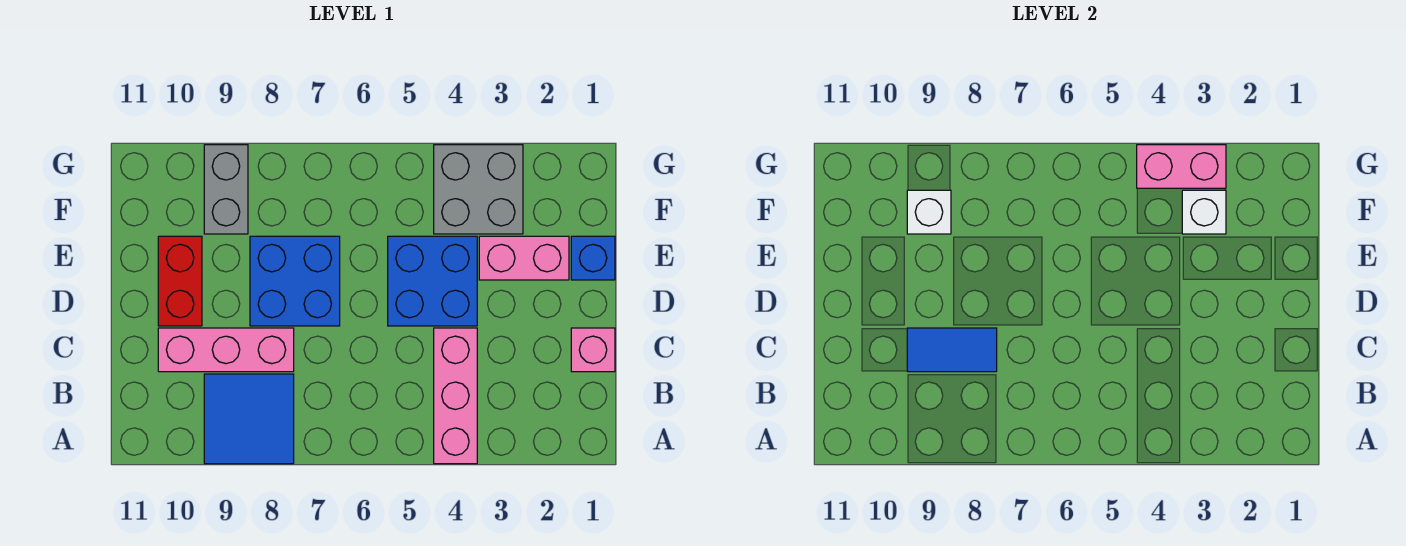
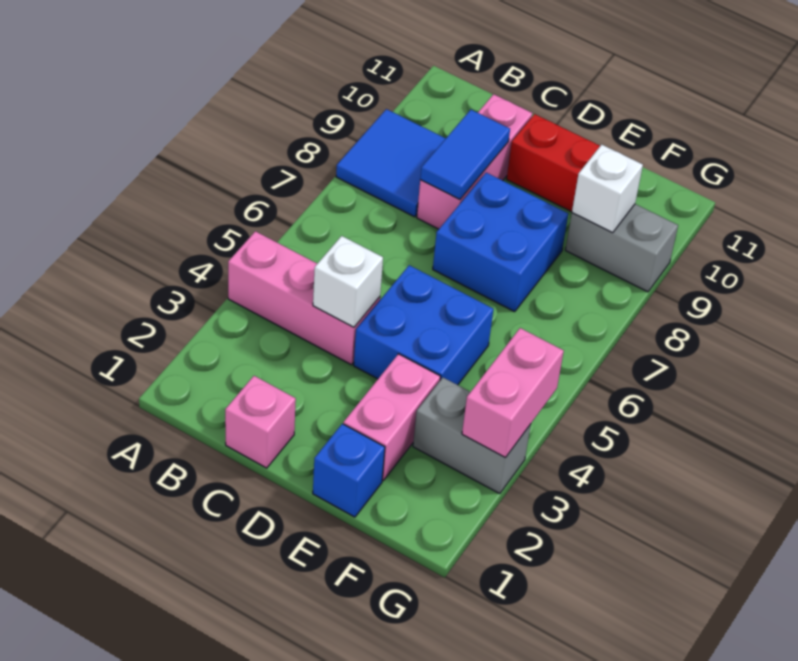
grey 2x2 brick [434,145,523,234] -> grey 1x2 brick [413,378,531,494]
white 1x1 brick [1182,190,1226,234] -> white 1x1 brick moved to [313,236,383,327]

